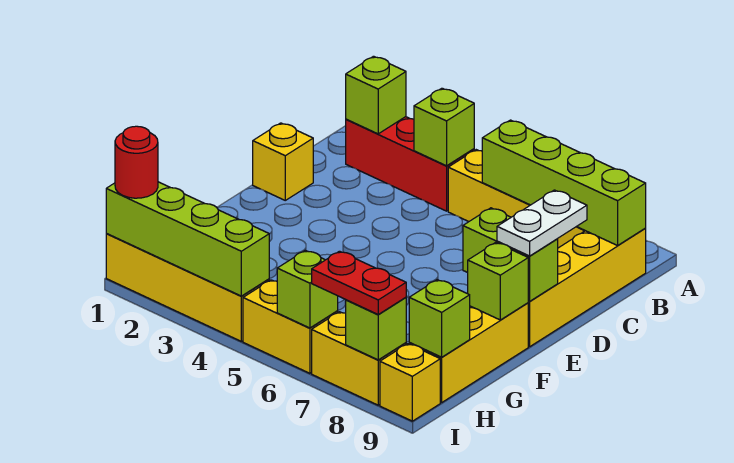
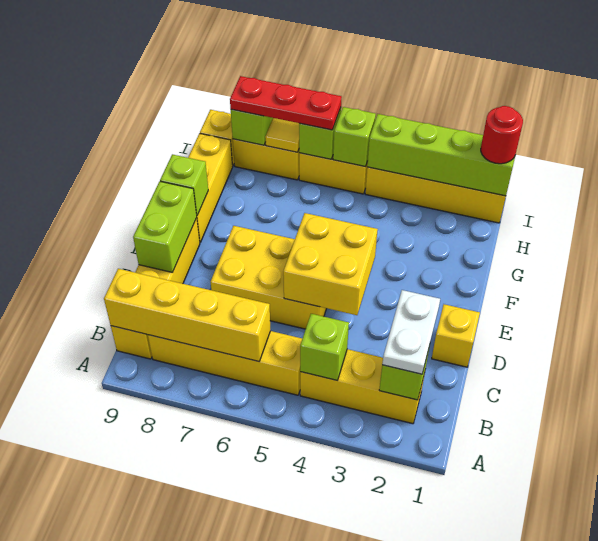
red 1x3 brick [346,117,474,211] -> yellow 1x3 brick [300,349,425,424]
lime 1x4 brick [482,120,646,246] -> yellow 1x4 brick [104,269,271,361]
none -> yellow 2x2 brick [283,213,378,315]
none -> yellow 2x3 brick [210,226,327,329]
white 1x2 plate [497,190,587,256] -> white 1x2 plate moved to [382,290,440,374]
lime 1x2 brick [463,208,558,301] -> lime 1x2 brick turned to [133,181,197,272]
lime 1x1 brick [409,280,470,357] -> lime 1x1 brick moved to [333,107,376,167]
none -> yellow 1x1 tile [265,118,300,152]
red 1x2 plate [312,251,406,315] -> red 1x3 plate [230,76,342,130]

